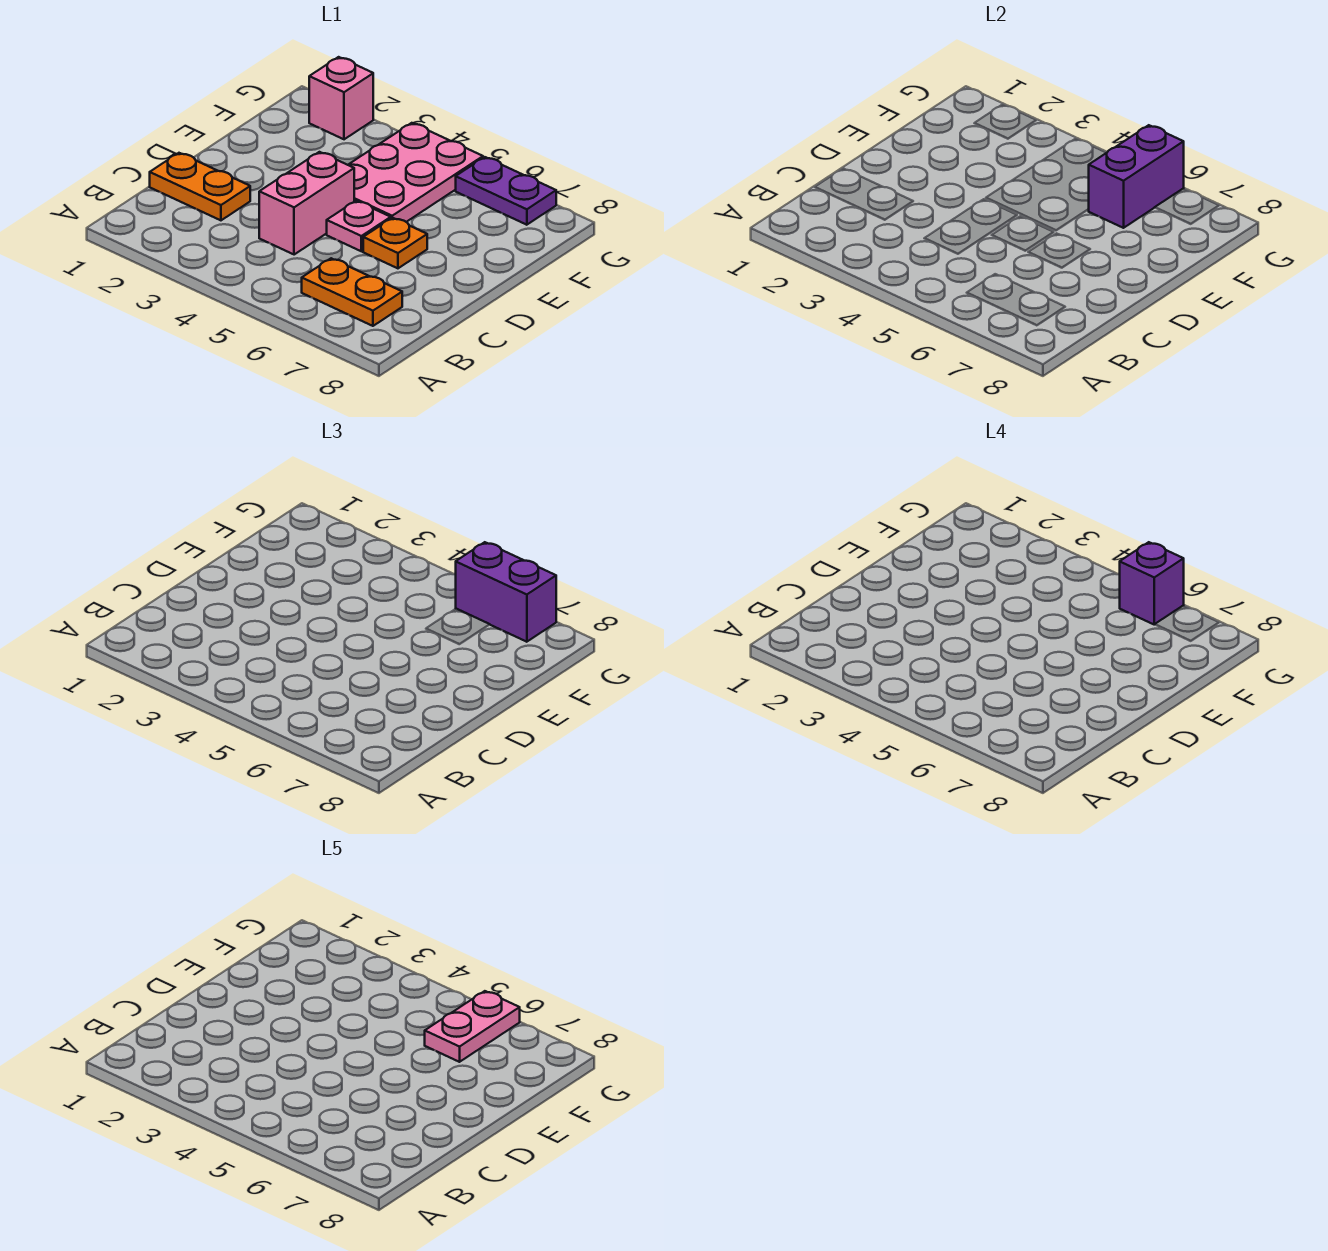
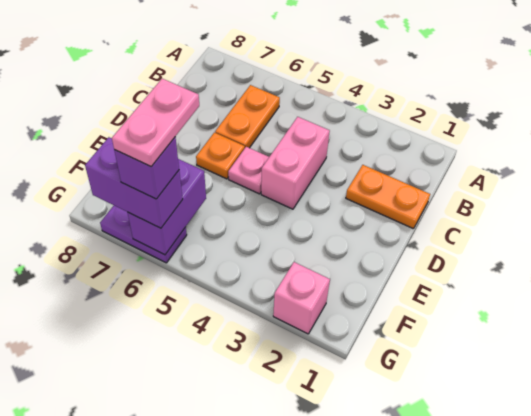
orange 1x2 plate [302,258,402,326] -> orange 1x2 plate turned to [215,85,280,148]
pink 2x3 plate [348,123,483,222] -> none

